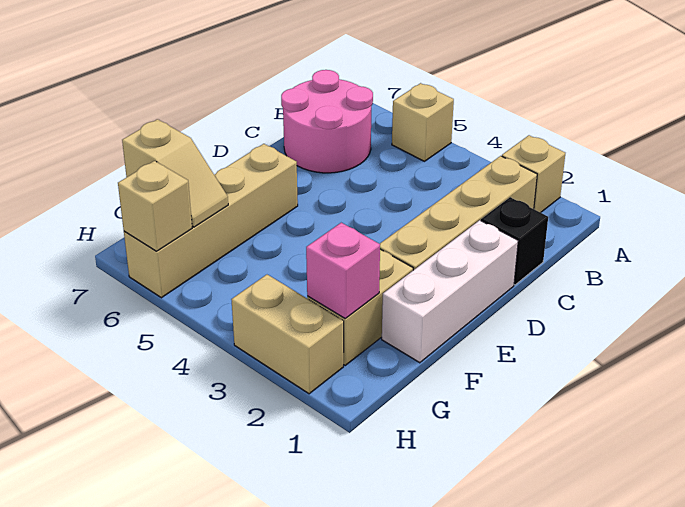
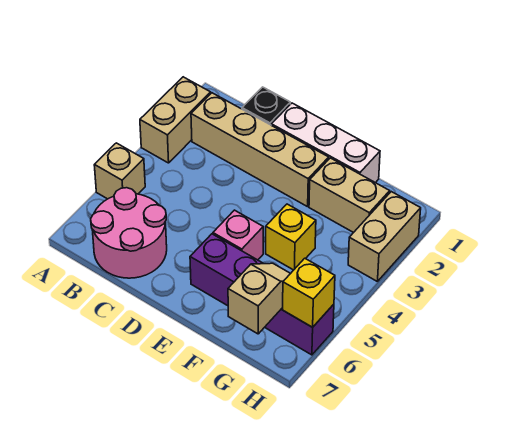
tan 1x1 brick [502,135,565,213] -> tan 1x2 brick [140,77,211,163]
tan 1x4 brick [124,144,298,298] -> purple 1x4 brick [190,234,334,355]
none -> yellow 1x1 brick [266,204,316,270]
pink 1x1 brick [306,223,380,318] -> pink 1x1 brick moved to [213,210,263,260]
tan 1x1 brick [118,161,192,251] -> yellow 1x1 brick [283,258,335,327]

